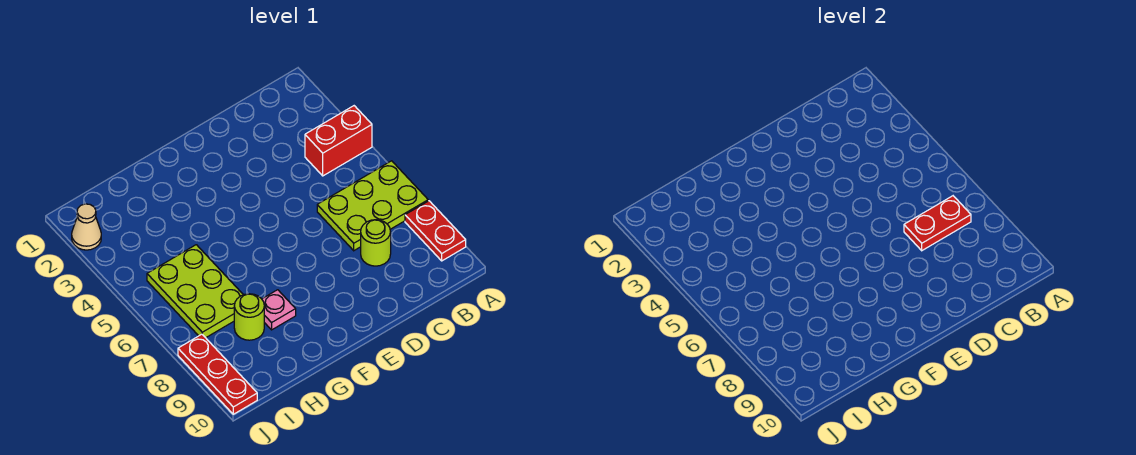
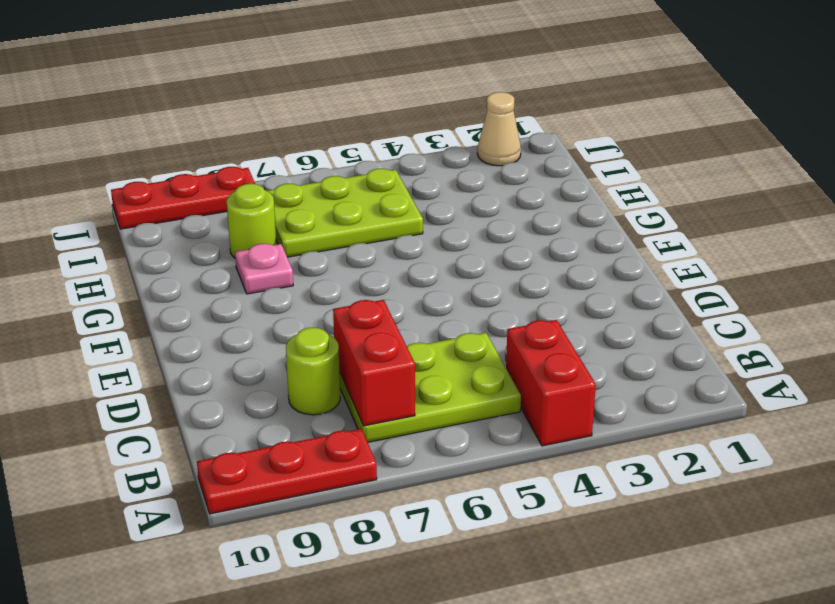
lime 2x3 plate [317,161,428,251] -> lime 2x3 plate turned to [340,333,521,442]
red 1x2 plate [405,201,466,261] -> red 1x3 plate [197,429,377,514]
red 1x2 plate [904,196,971,251] -> red 1x2 brick [333,300,415,426]

